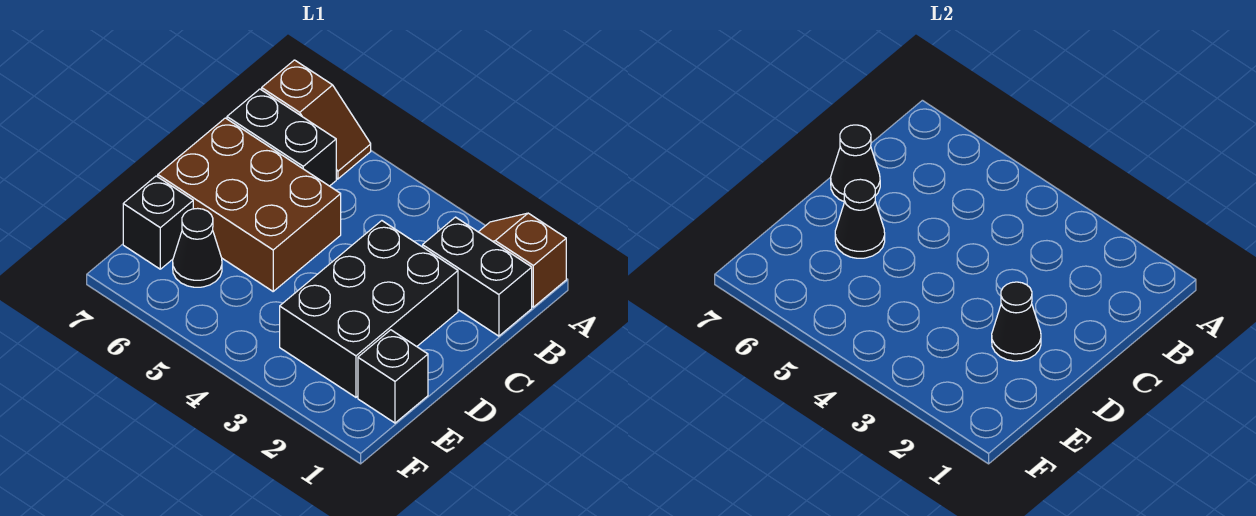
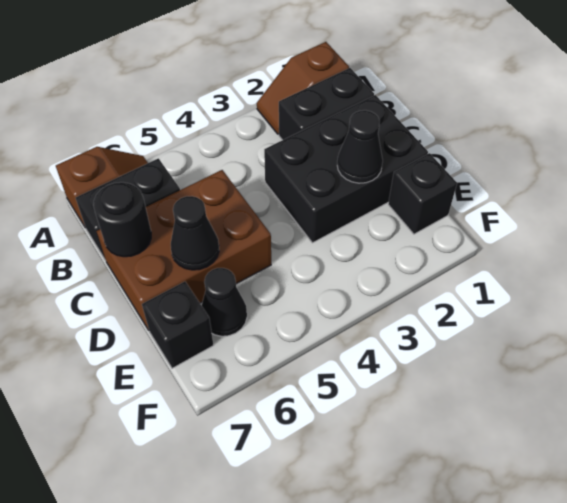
black 2x3 brick [280,221,458,397] -> black 2x3 brick turned to [264,95,428,243]
black 1x1 cone [831,125,880,202] -> black 1x1 round brick [94,182,151,257]

